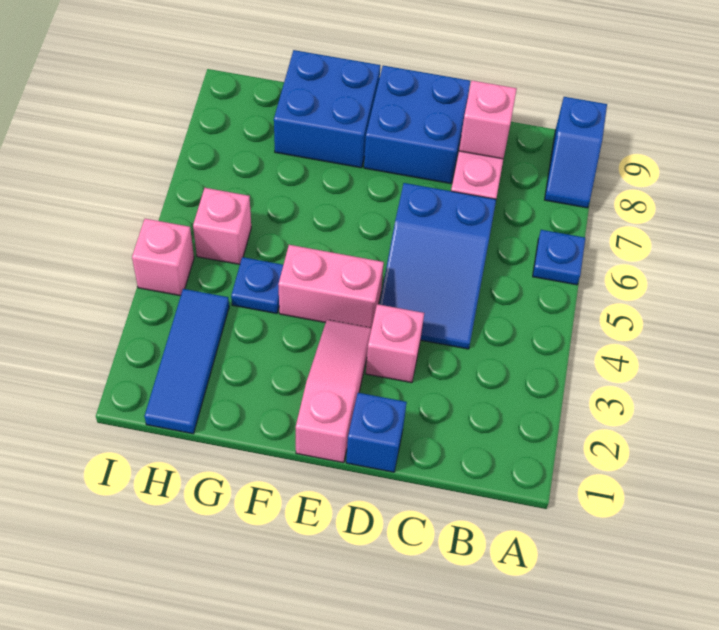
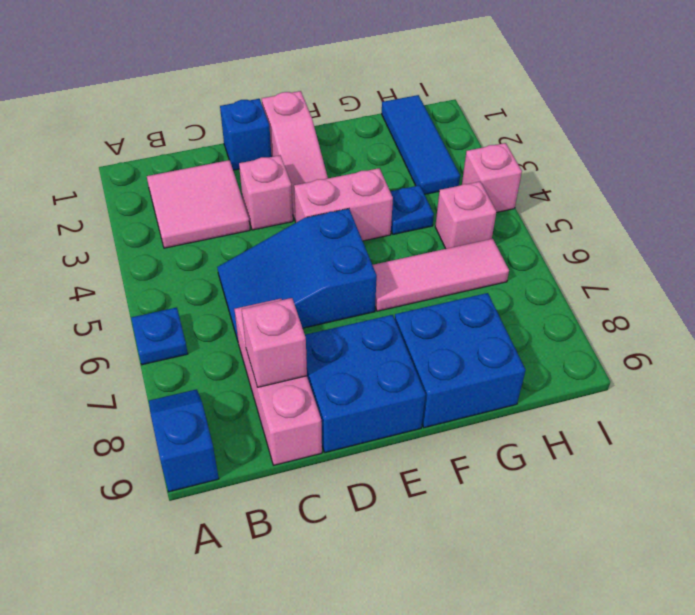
none -> pink 2x2 tile [147,160,250,248]
blue 2x3 slope [379,183,496,349] -> blue 2x3 slope turned to [217,209,377,341]
none -> pink 1x3 tile [373,239,509,311]

